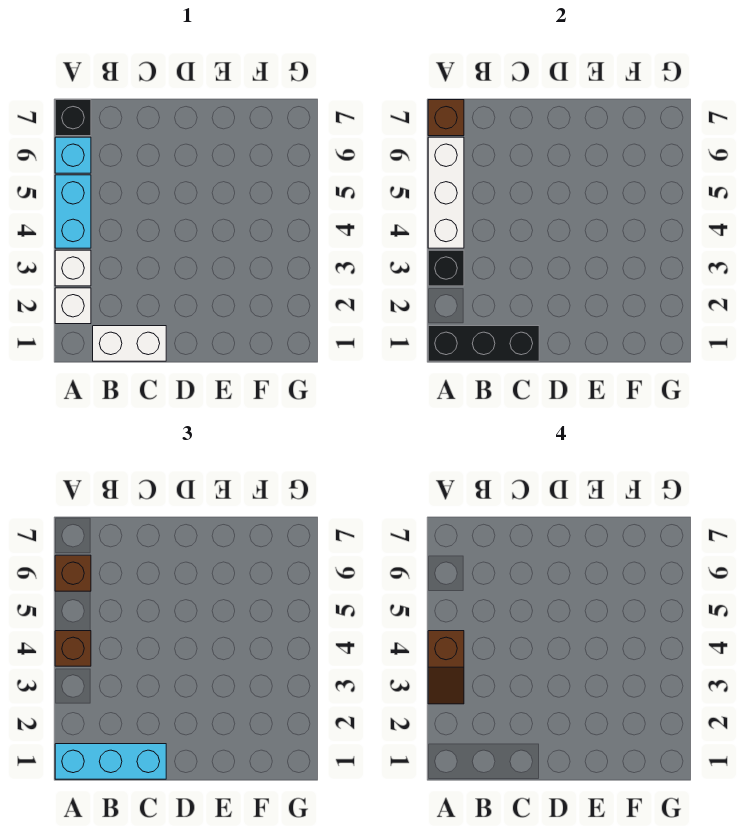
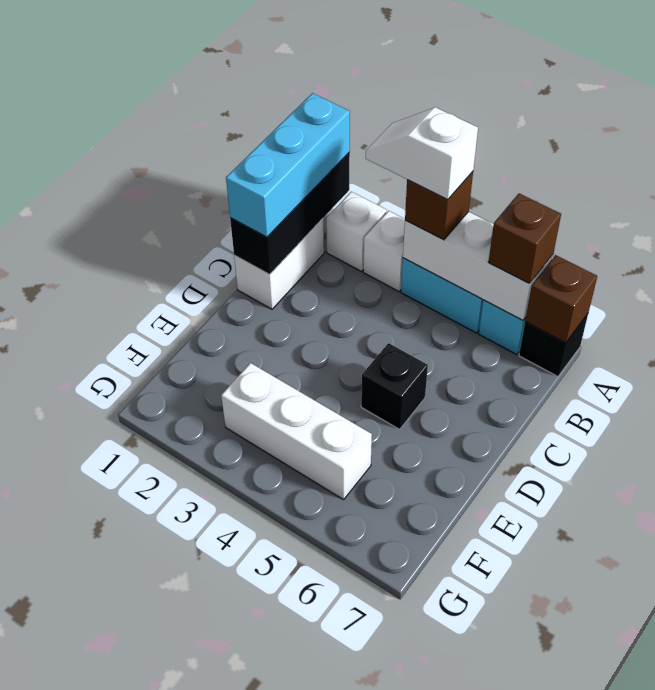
black 1x1 brick [428,250,464,286] -> black 1x1 brick moved to [361,343,428,429]
brown 1x2 slope [428,631,464,704] -> white 1x2 slope [366,107,478,200]
none -> white 1x3 brick [221,363,372,500]

